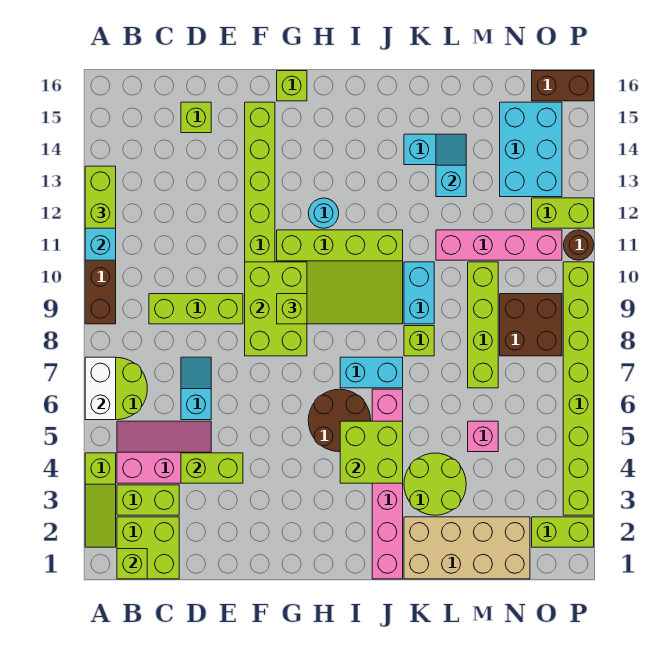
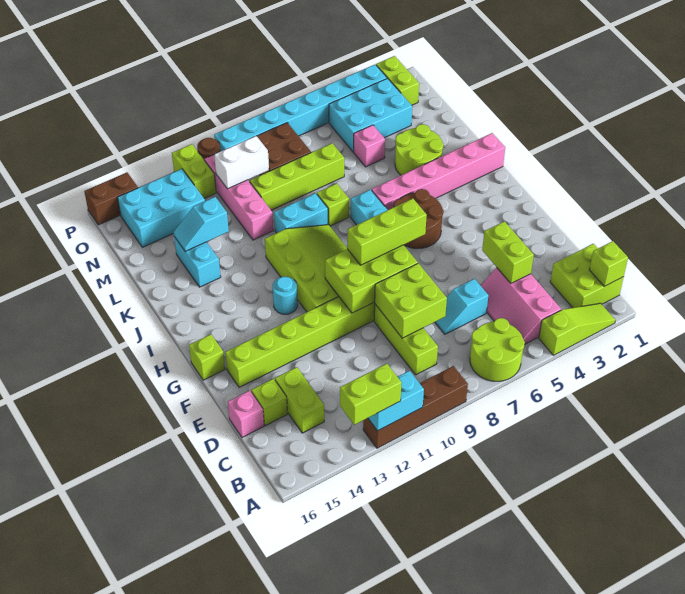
white 1x2 brick [85,357,116,420] -> white 1x2 brick moved to [214,136,269,189]
lime 1x2 brick [117,485,179,515] -> lime 1x2 brick moved to [275,367,324,433]
none -> pink 1x1 brick [228,391,264,437]
lime 1x1 brick [277,294,307,324] -> lime 1x3 brick [347,199,427,265]
lime 2x2 brick [340,421,403,483] -> lime 2x2 brick moved to [375,263,447,338]
tan 2x4 brick [404,517,530,579] -> none
none -> cyan 2x3 brick [329,78,412,152]
brown 1x2 brick [532,71,594,101] -> brown 1x2 brick turned to [84,173,138,225]
lime 1x8 brick [563,262,594,515] -> cyan 1x8 brick [214,65,387,151]

